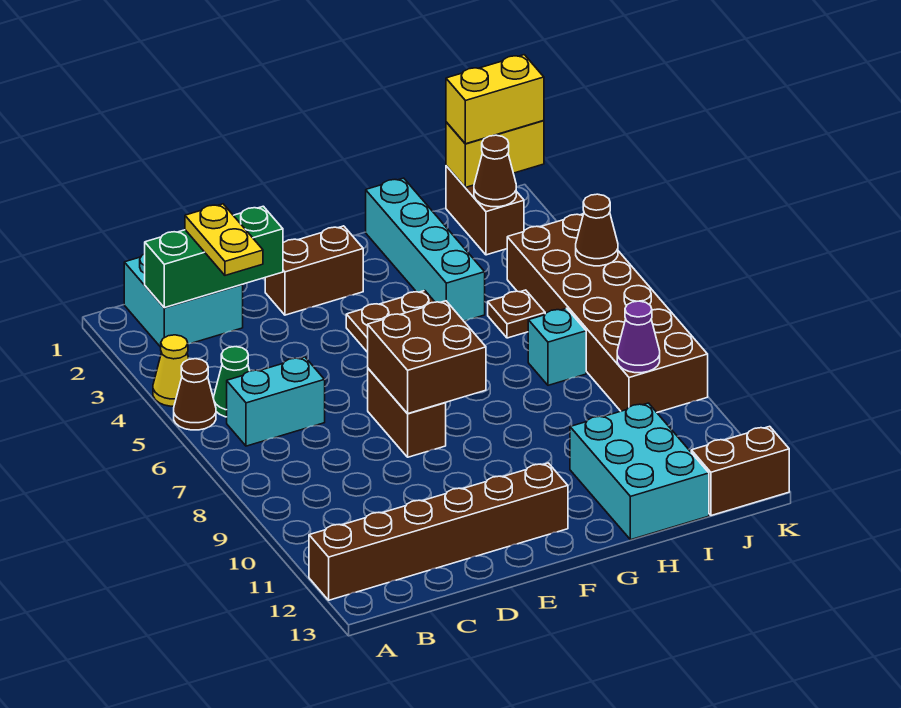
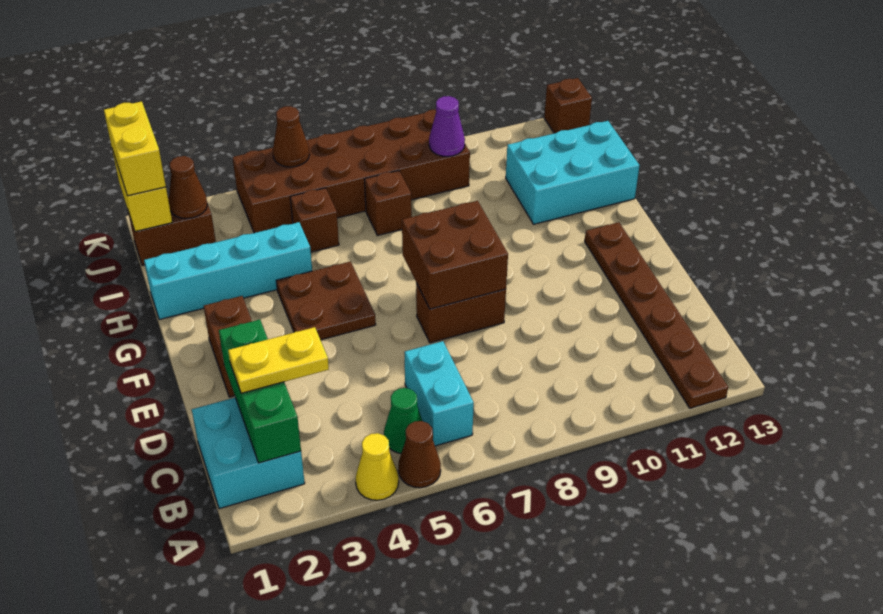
brown 1x6 brick [309,463,568,600] -> brown 1x6 plate [585,222,728,408]
brown 1x1 plate [488,290,545,338] -> brown 1x1 brick [290,188,339,252]
cyan 1x1 brick [528,308,586,385] -> brown 1x1 brick [365,171,412,236]
brown 1x2 brick [691,426,789,516] -> brown 1x1 brick [544,78,592,133]

